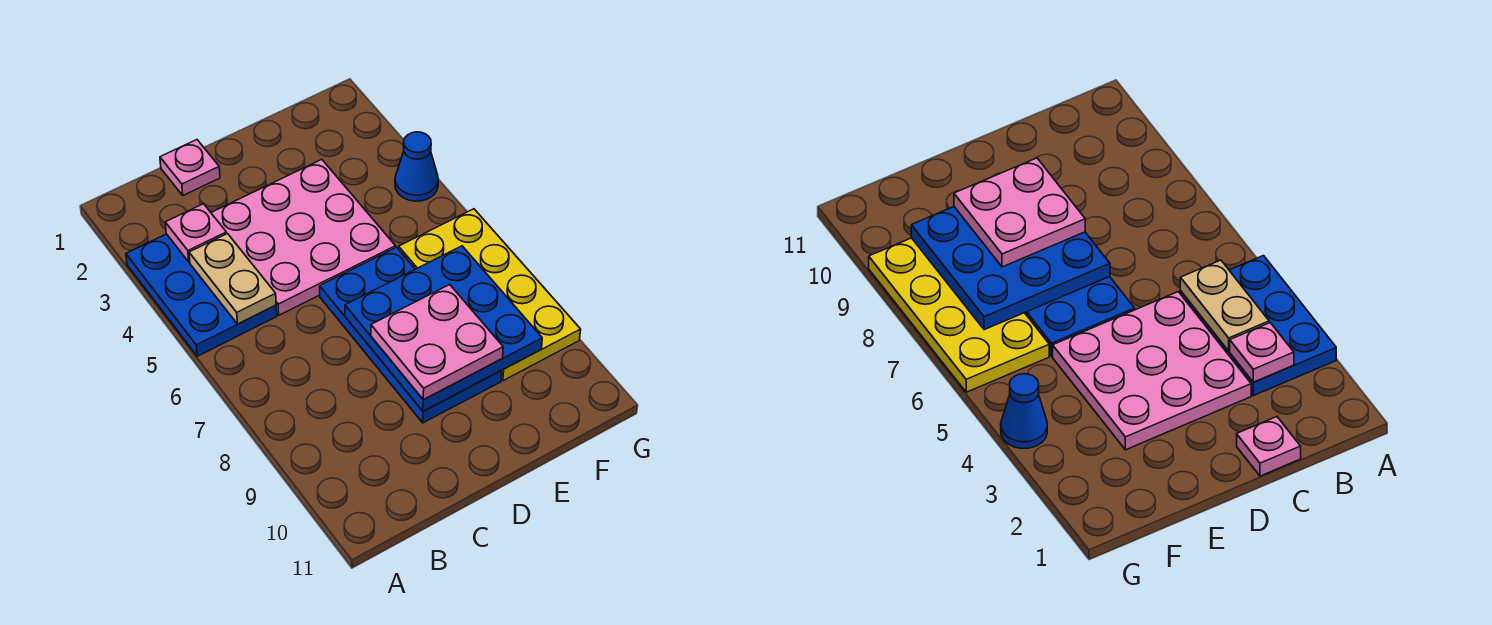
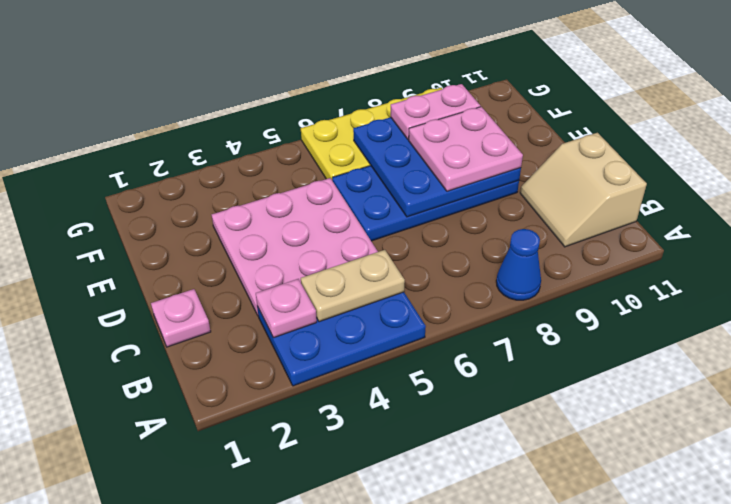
none -> tan 2x2 slope [520,133,647,247]
none -> pink 1x2 plate [391,84,480,139]
blue 1x1 cone [395,132,438,201] -> blue 1x1 cone moved to [496,229,541,300]

